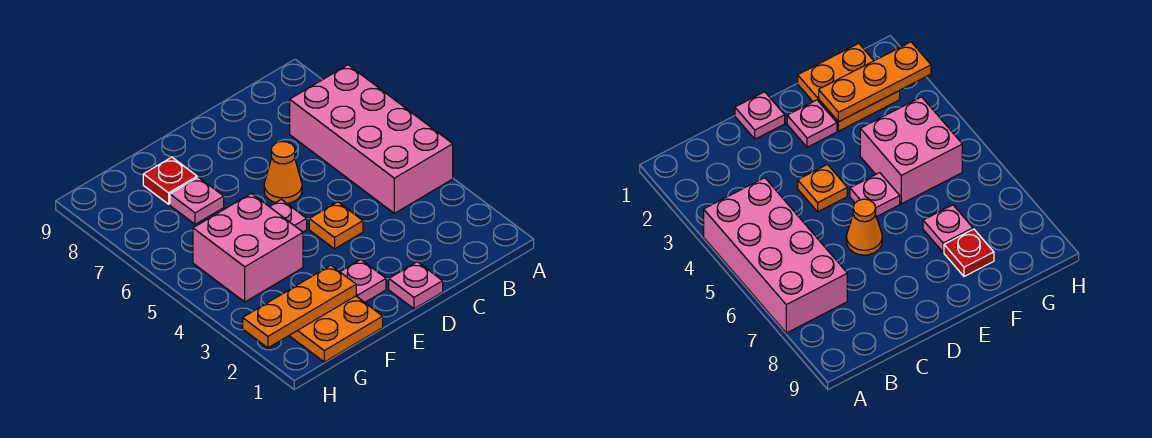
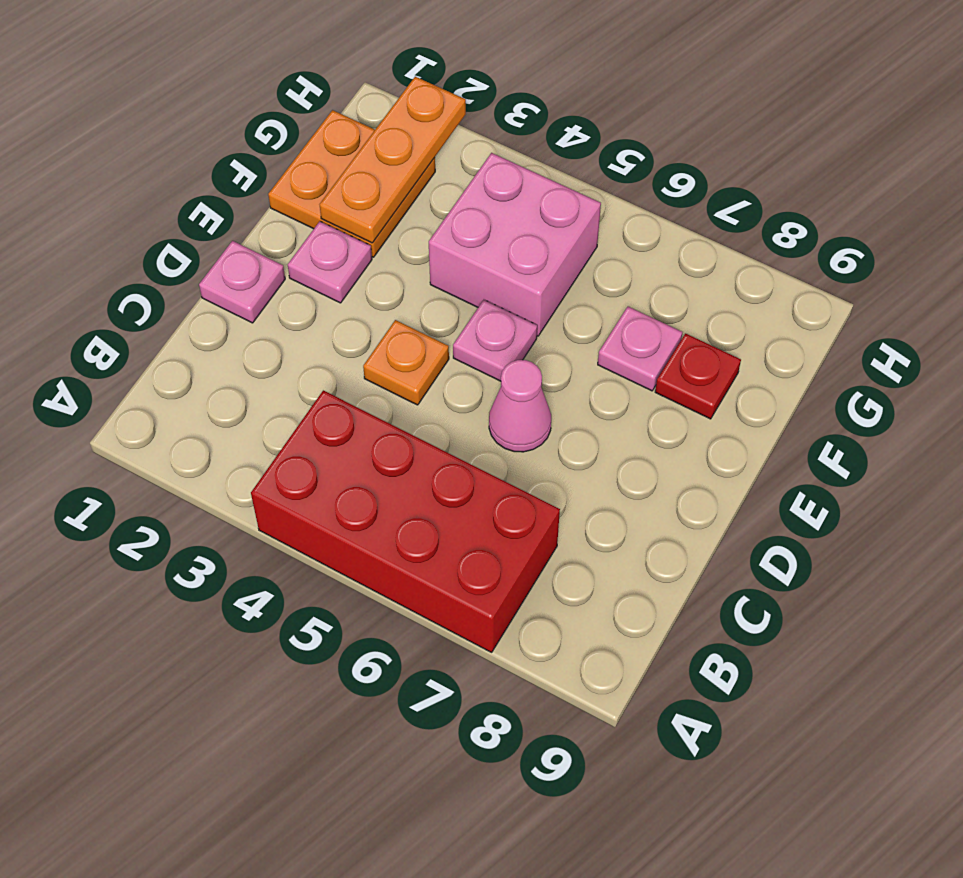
pink 2x4 brick [290,65,453,213] -> red 2x4 brick [251,390,560,652]
orange 1x1 cone [264,142,302,203] -> pink 1x1 cone [489,360,551,452]

